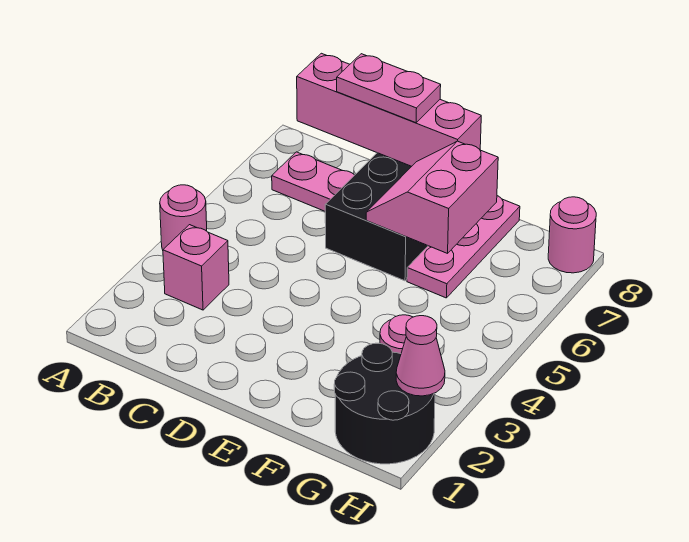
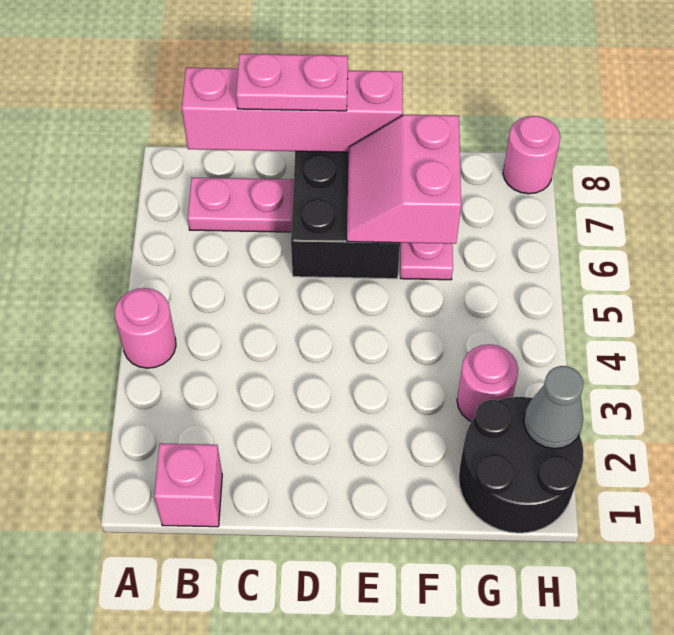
pink 1x1 brick [163,225,229,310] -> pink 1x1 brick moved to [154,443,222,527]
pink 1x1 cone [396,316,445,396] -> grey 1x1 cone [524,366,584,449]

